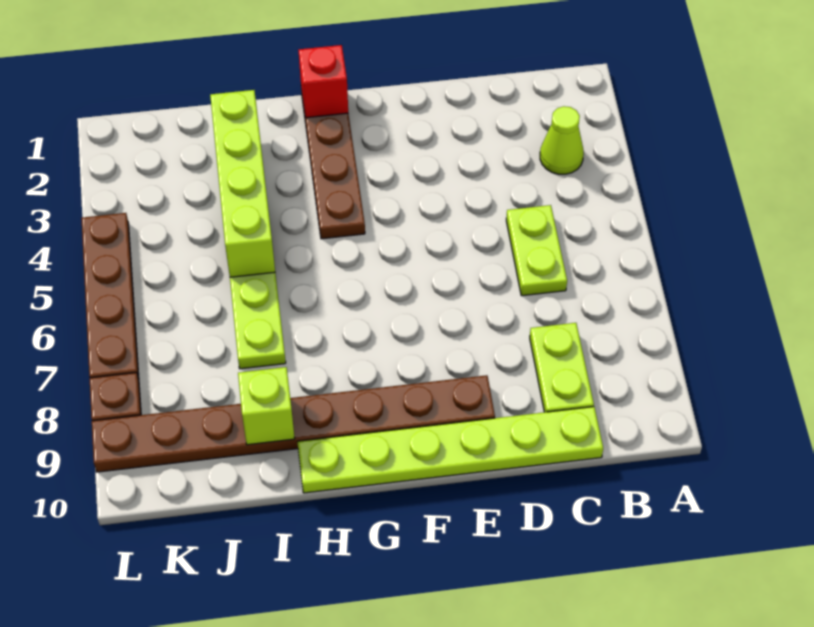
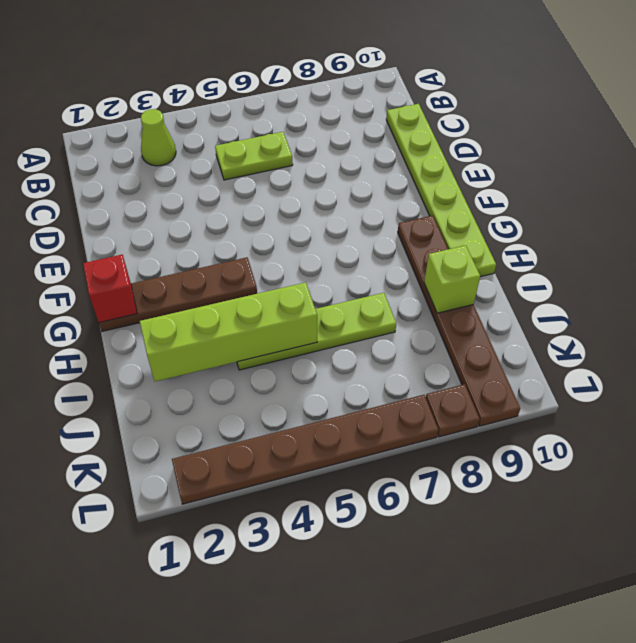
lime 1x2 plate [530,323,594,412] -> none
brown 1x8 plate [92,375,495,472] -> brown 1x6 plate [398,216,520,426]
brown 1x4 plate [81,213,139,379] -> brown 1x6 plate [172,395,438,504]

